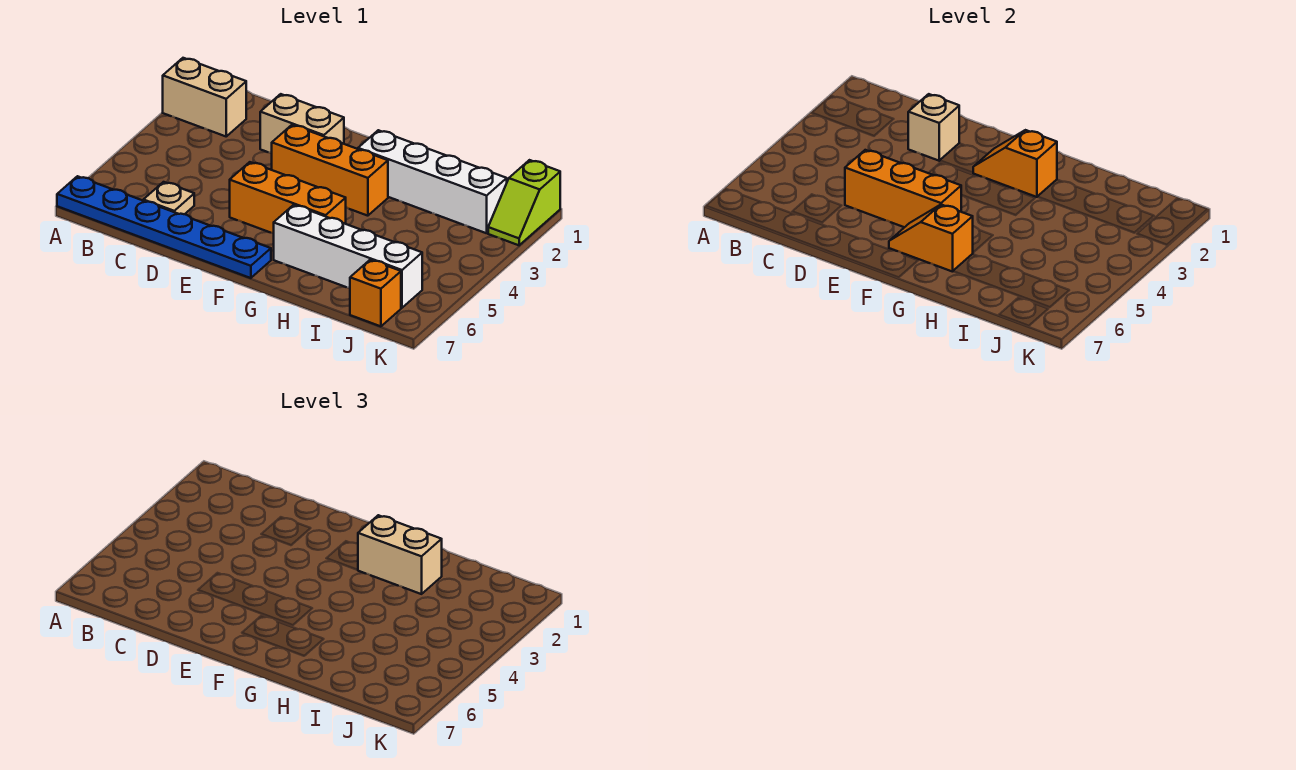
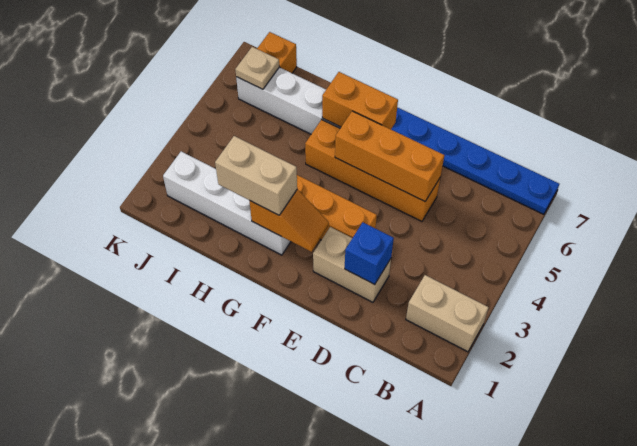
tan 1x1 plate [143,182,194,214] -> tan 1x1 plate moved to [235,47,279,89]
tan 1x1 brick [908,94,959,161] -> blue 1x1 brick [345,222,394,285]
orange 1x3 brick [230,162,346,233] -> orange 1x4 brick [305,120,440,221]
orange 1x2 slope [889,205,973,272] -> orange 1x2 brick [322,72,398,129]
lime 1x2 slope [488,160,560,245] -> none

